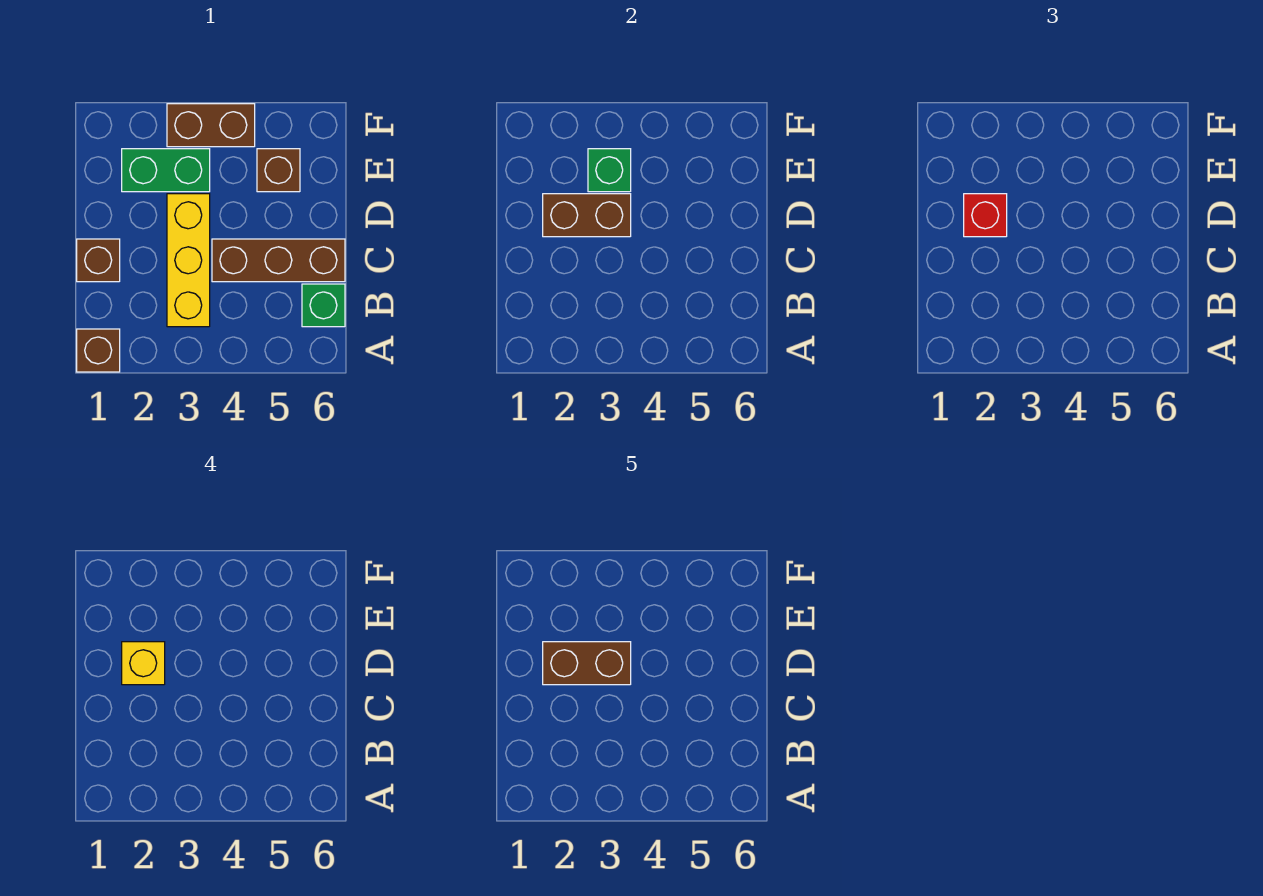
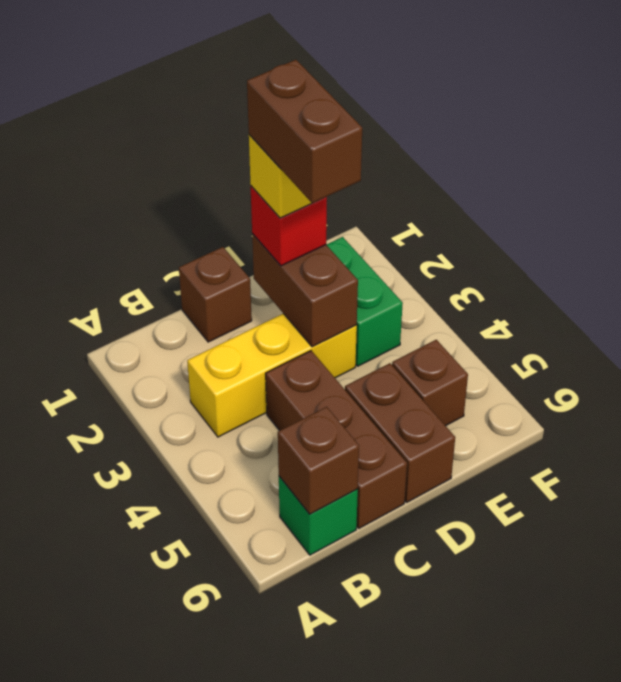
brown 1x1 brick [77,329,120,372] -> brown 1x1 brick moved to [278,407,359,514]
green 1x1 brick [588,149,631,192] -> none
brown 1x2 brick [167,104,255,147] -> brown 1x2 brick moved to [345,363,455,502]

